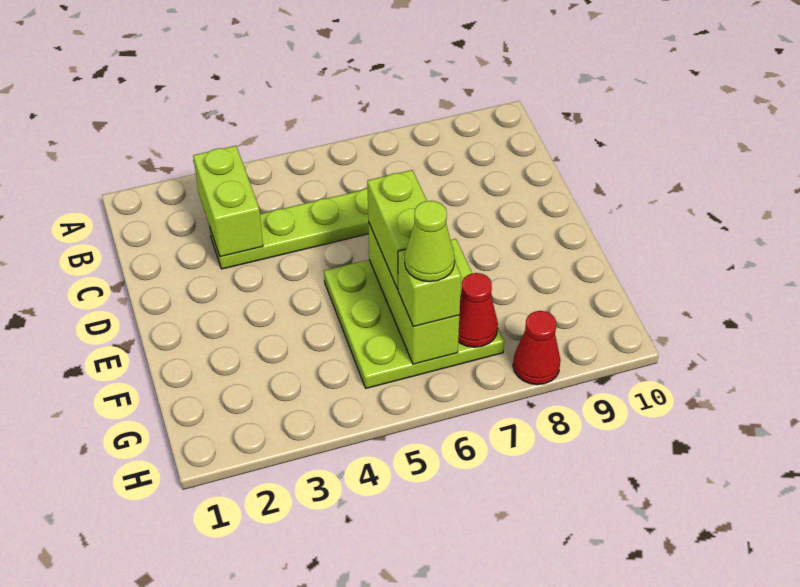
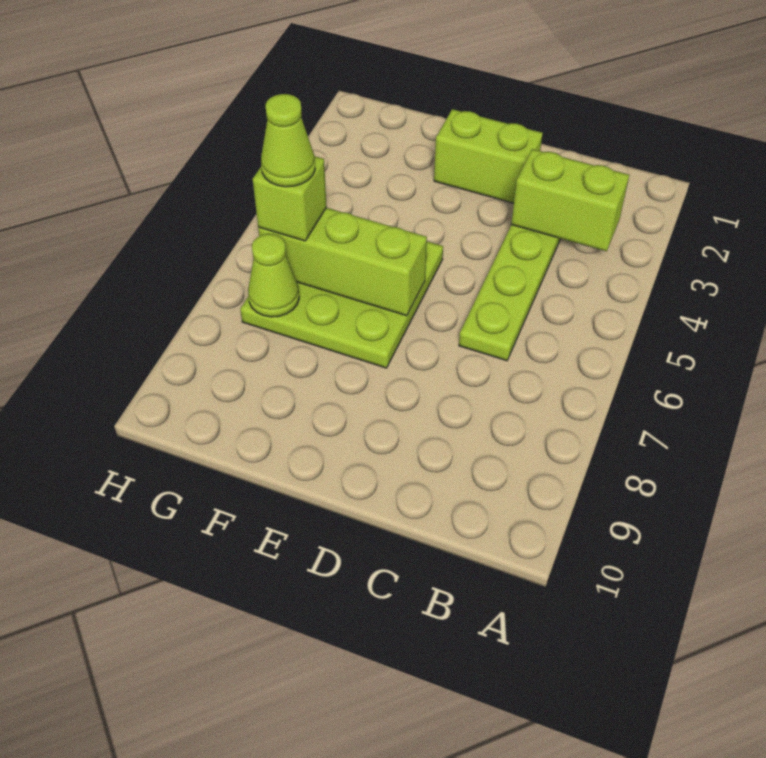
lime 1x2 brick [367,170,427,289] -> lime 1x2 brick moved to [434,109,543,203]
red 1x1 cone [458,273,498,347] -> lime 1x1 cone [248,234,299,317]
red 1x1 cone [513,311,560,385] -> none

